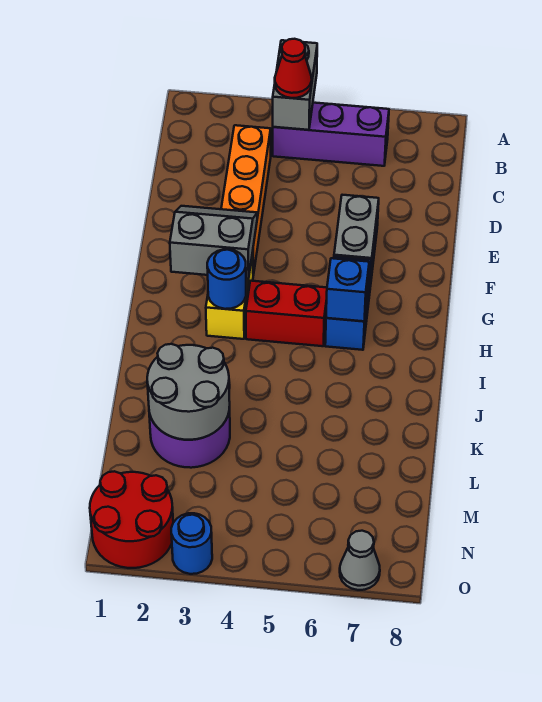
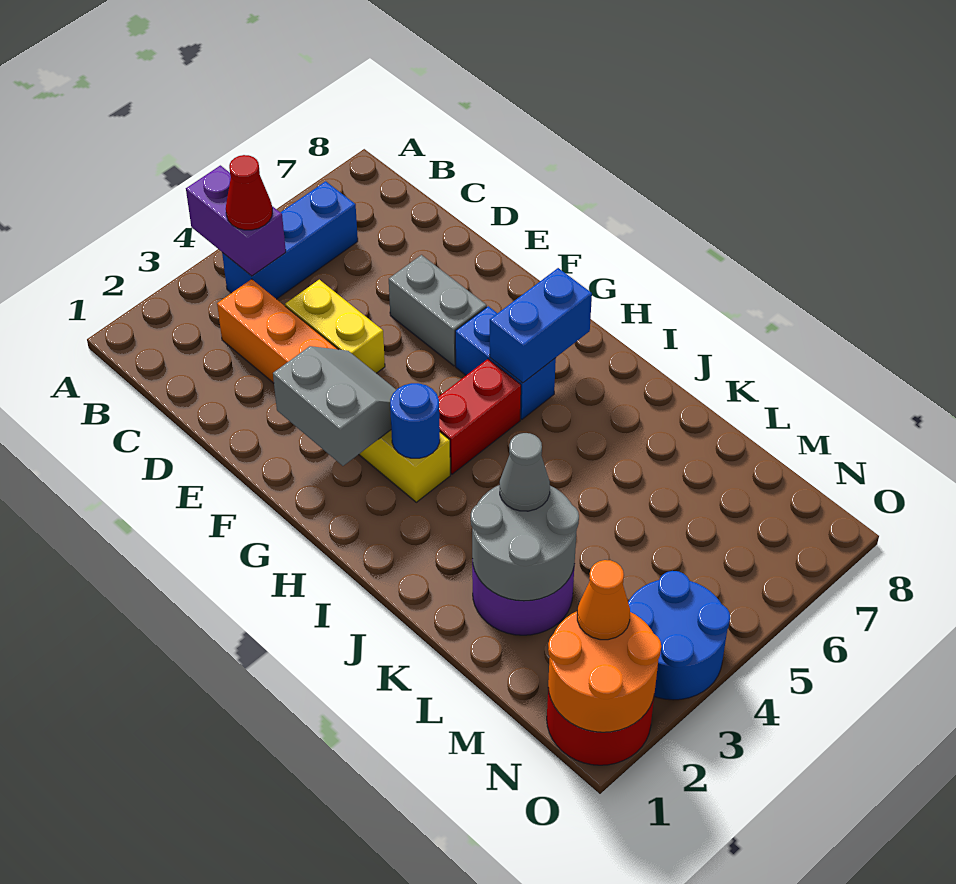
grey 1x2 brick [273,40,317,130] -> purple 1x2 brick [186,165,286,276]
purple 1x3 brick [273,103,389,166] -> blue 1x3 brick [222,181,358,299]
none -> yellow 1x2 brick [285,280,385,373]
grey 2x2 slope [170,206,257,279] -> grey 2x2 slope turned to [273,346,396,466]
blue 1x1 brick [326,258,369,321] -> blue 1x2 brick [490,268,592,383]
none -> orange 2x2 round brick [548,611,661,732]
none -> orange 1x1 cone [577,560,630,640]
blue 1x1 round brick [171,513,212,574] -> blue 2x2 round brick [628,571,730,700]
grey 1x1 cone [340,531,380,590] -> grey 1x1 cone moved to [500,433,550,511]

